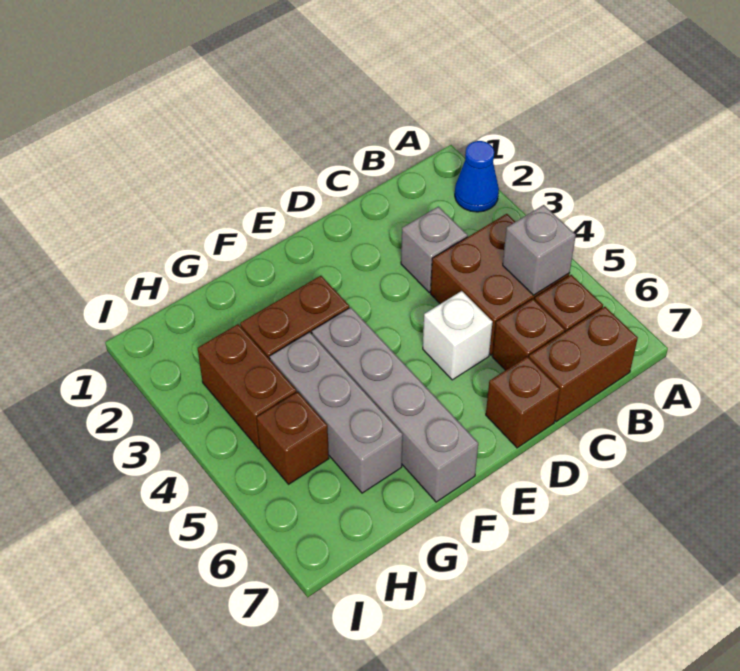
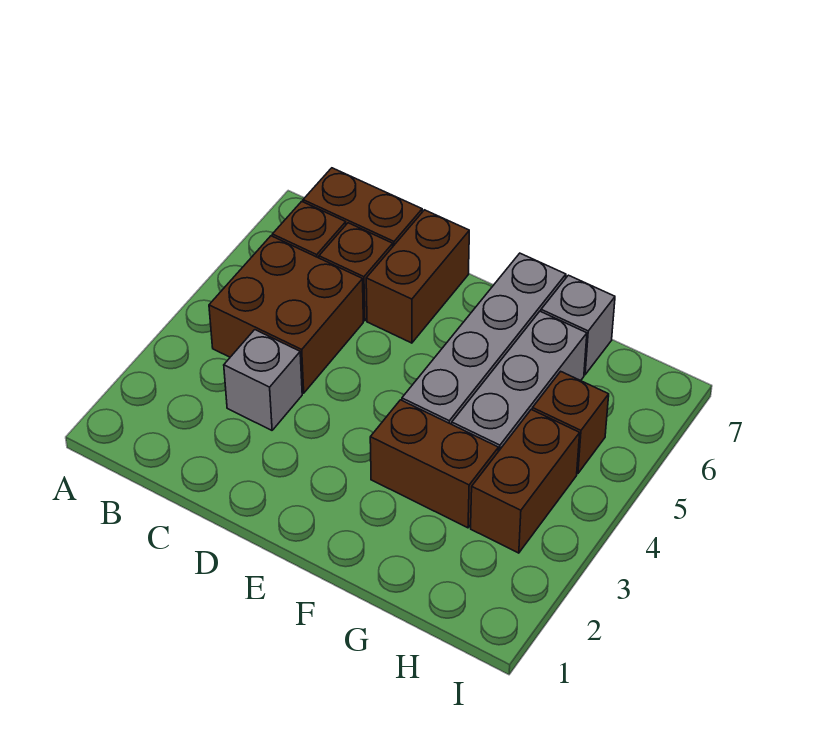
blue 1x1 cone [455,141,499,212] -> none
grey 1x1 brick [503,205,576,295] -> grey 1x1 brick moved to [541,275,615,375]
white 1x1 brick [423,291,493,380] -> none
brown 1x1 brick [486,356,560,448] -> brown 1x2 brick [366,210,469,343]

